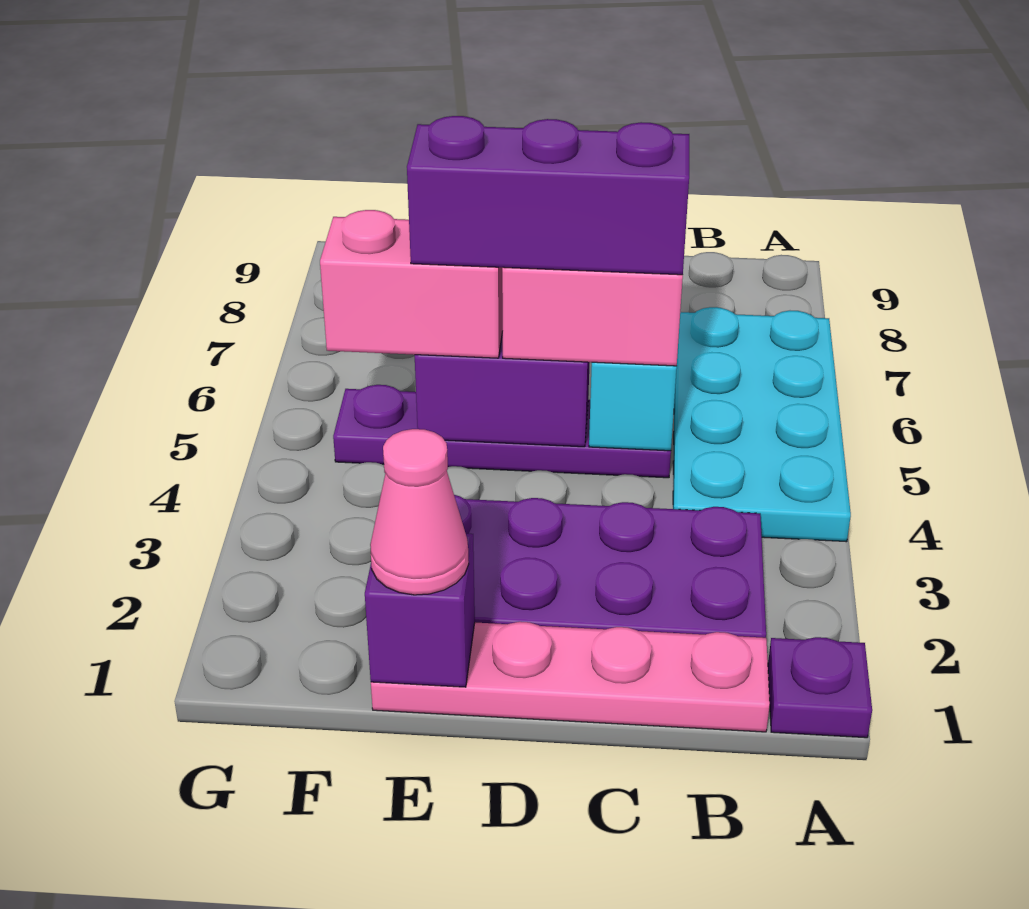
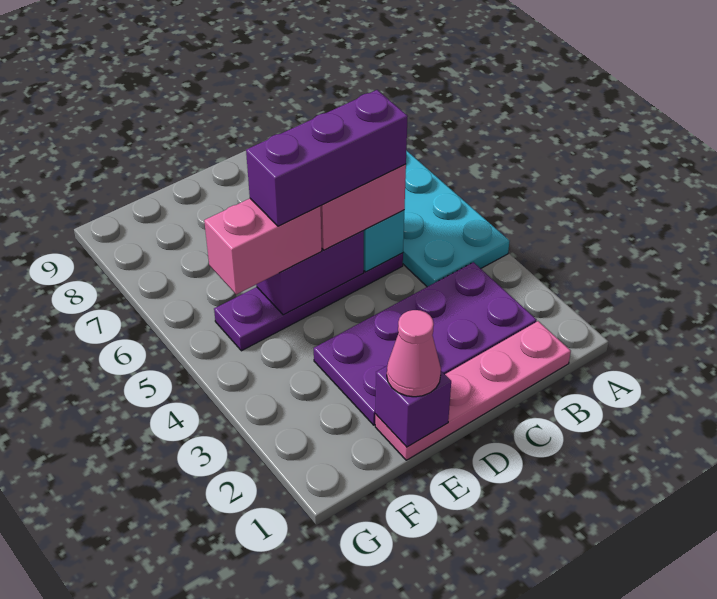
purple 1x1 plate [768,637,872,738] -> none

